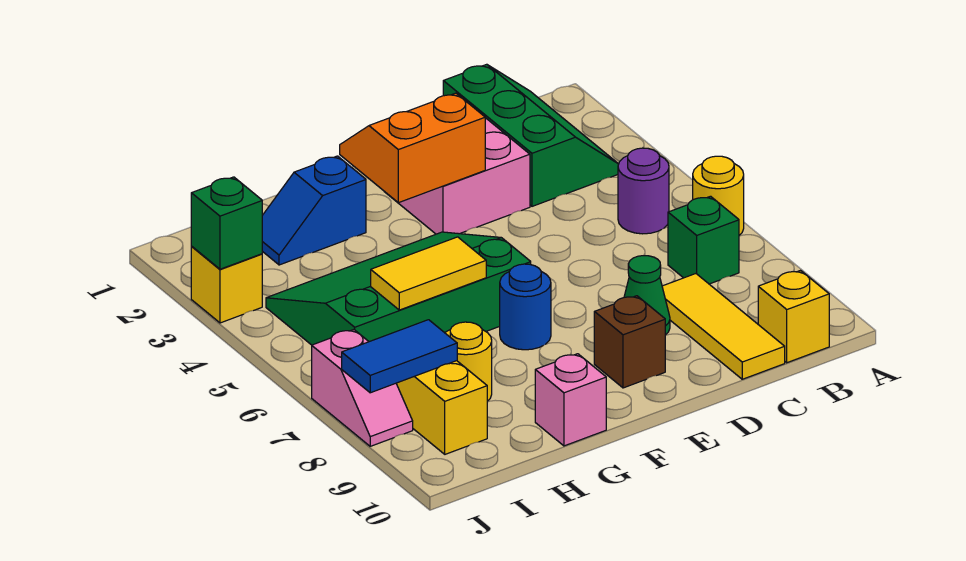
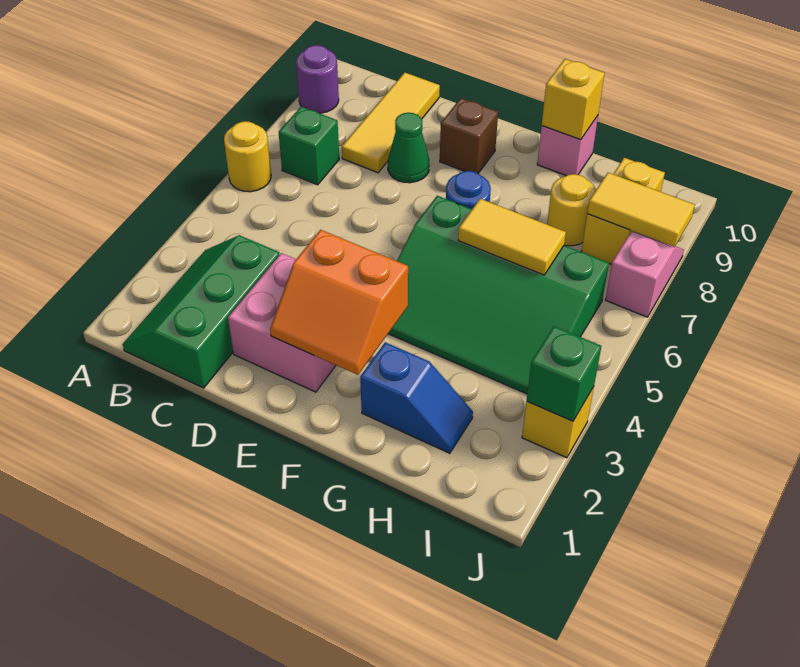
purple 1x1 round brick [618,148,669,234] -> purple 1x1 round brick moved to [296,45,339,113]
yellow 1x1 brick [758,271,829,363] -> yellow 1x1 brick moved to [542,59,605,140]
blue 1x2 tile [342,320,457,393] -> yellow 1x2 tile [587,173,695,247]

